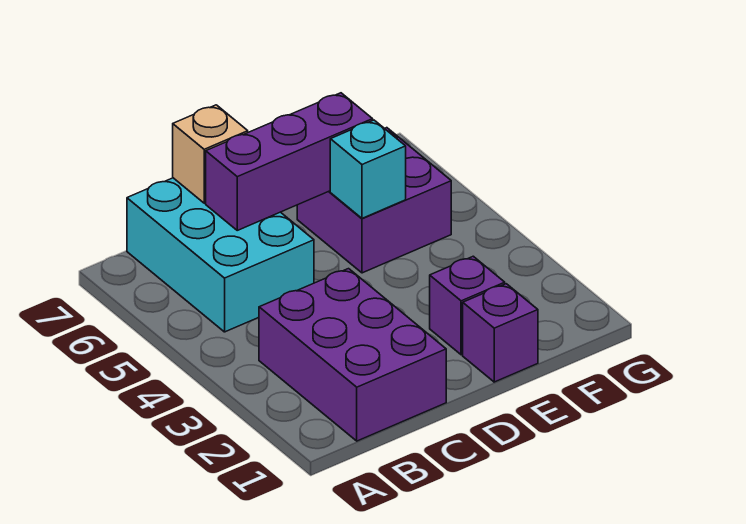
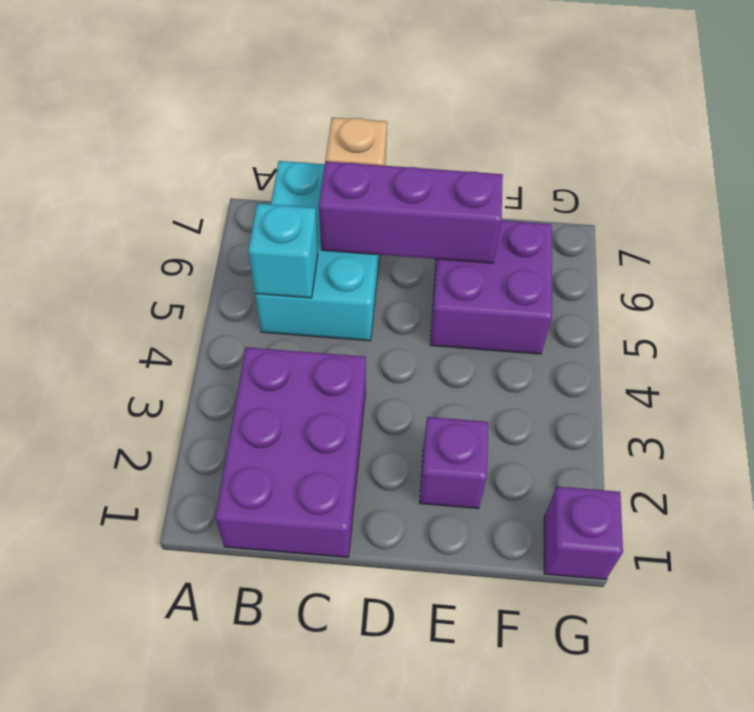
purple 1x1 brick [463,284,538,382] -> purple 1x1 brick moved to [544,487,623,579]
cyan 1x1 brick [330,120,406,218] -> cyan 1x1 brick moved to [248,203,318,298]

